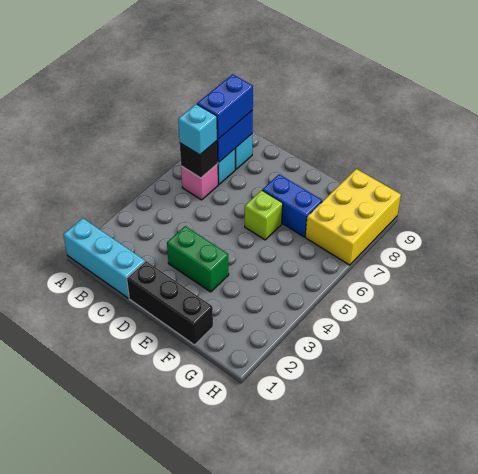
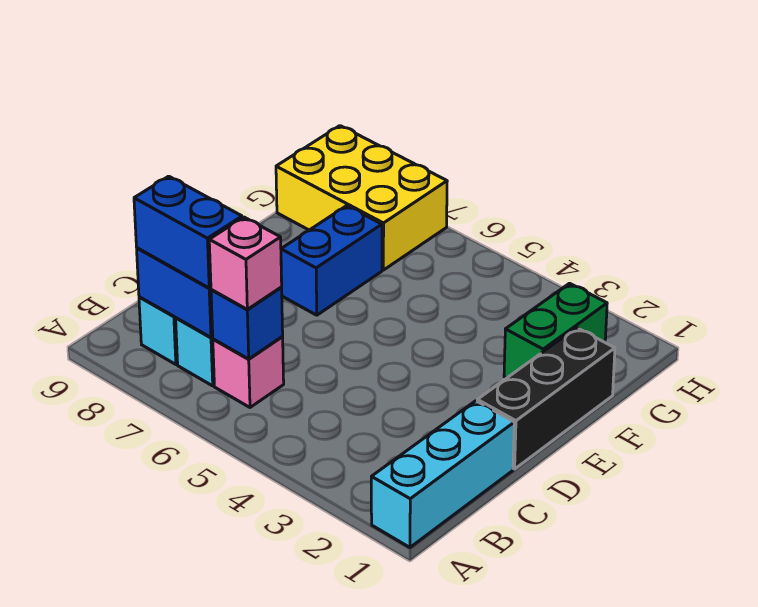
black 1x1 brick [180,141,218,178] -> blue 1x1 brick [211,287,283,359]
cyan 1x1 brick [178,104,217,155] -> pink 1x1 brick [209,217,282,309]
green 1x2 brick [167,226,229,292] -> green 1x2 brick moved to [504,283,607,378]
lime 1x1 brick [245,190,283,240] -> none

